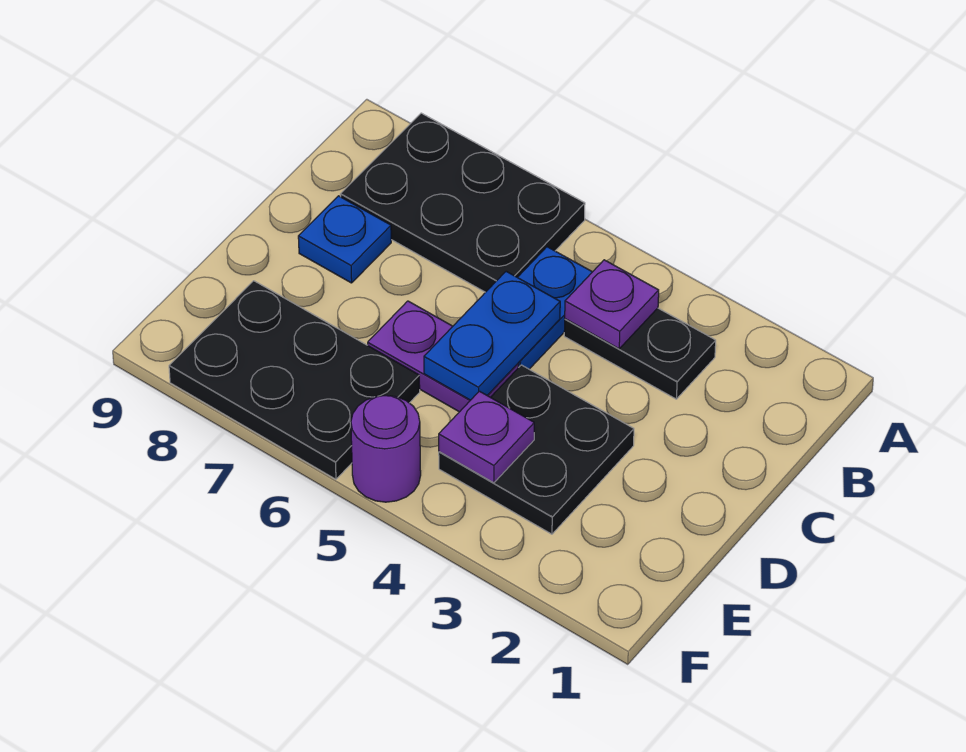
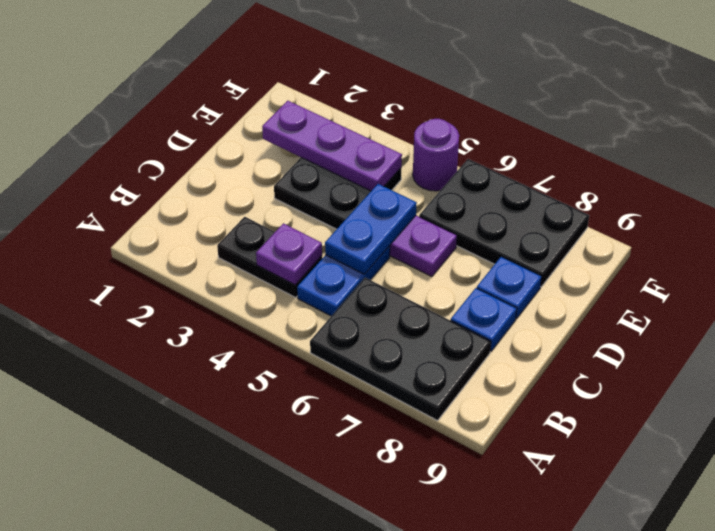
none -> blue 1x1 plate [477,257,542,319]
purple 1x1 plate [439,391,534,483] -> purple 1x3 plate [262,101,402,191]

